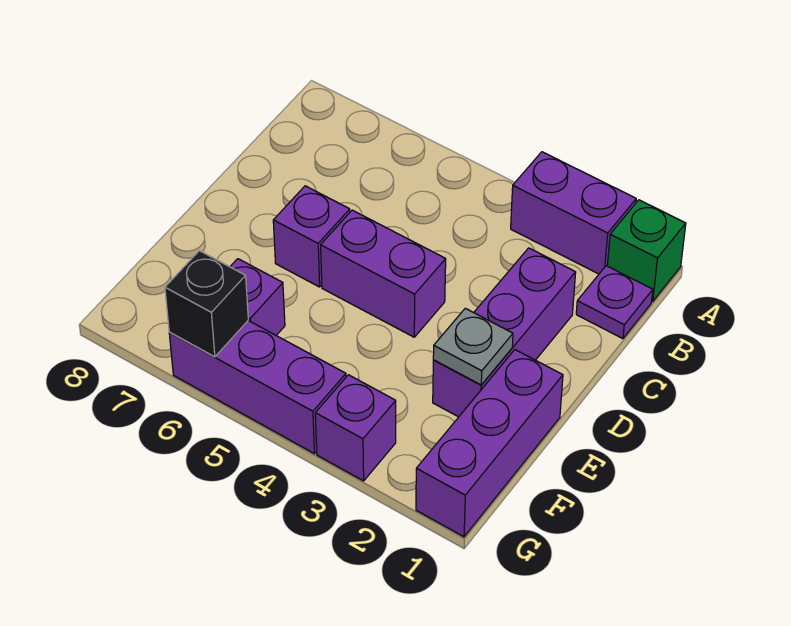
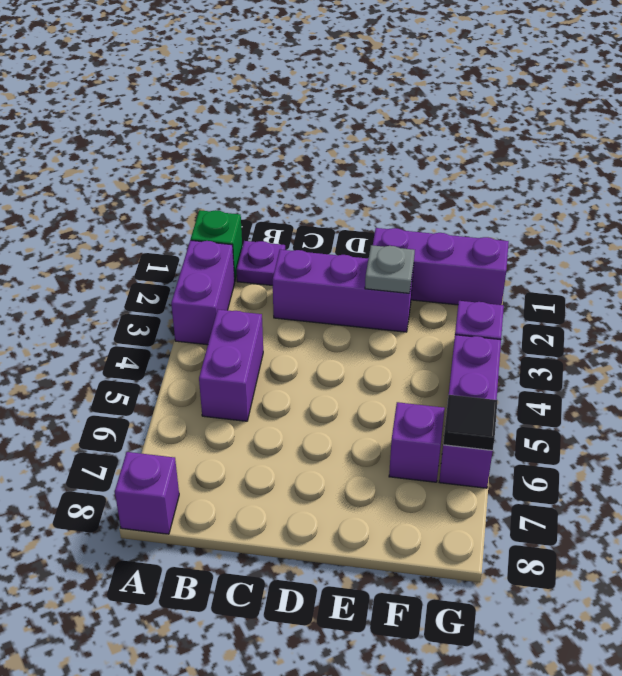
purple 1x2 brick [321,210,446,337] -> purple 1x2 brick moved to [199,310,263,421]
purple 1x1 brick [273,186,350,287] -> purple 1x1 brick moved to [115,452,179,534]
black 1x1 brick [165,251,248,357] -> black 1x1 tile [443,395,497,450]

